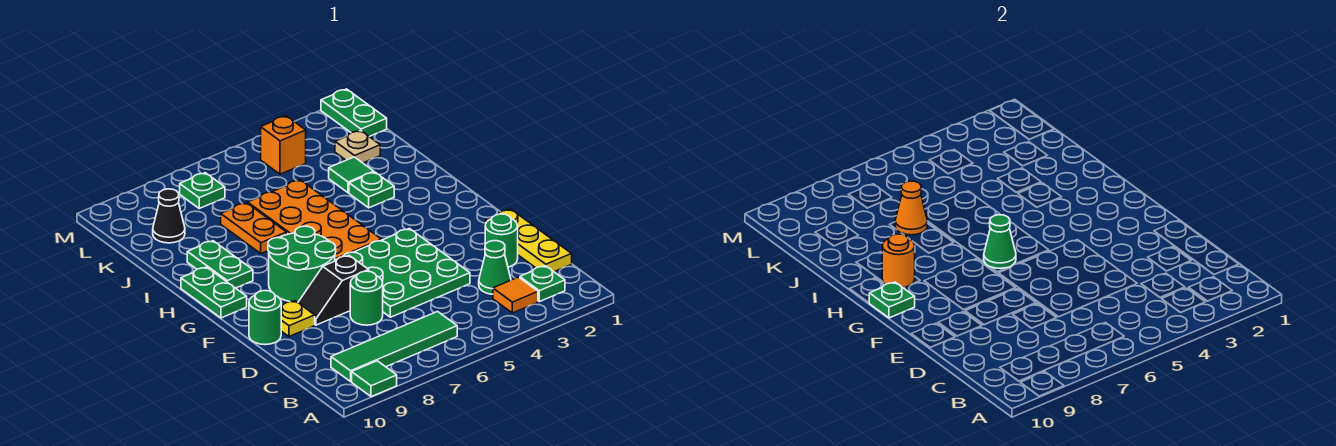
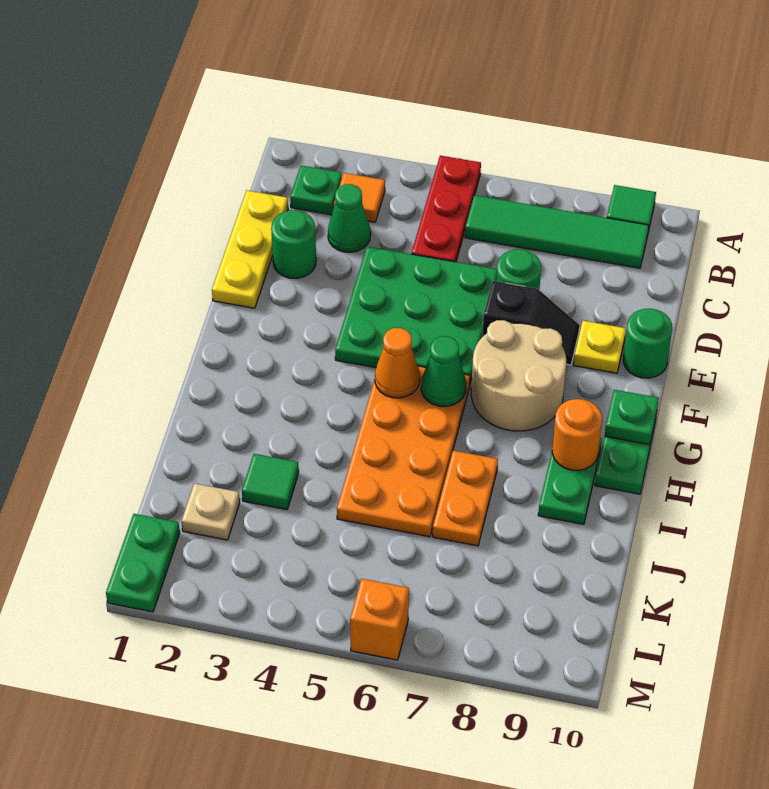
none -> red 1x3 plate [412,156,481,262]
green 2x2 round brick [268,226,336,302] -> tan 2x2 round brick [471,320,566,431]
green 1x1 plate [349,172,394,208] -> none
orange 1x1 cone [895,181,927,235] -> orange 1x1 cone moved to [375,328,420,398]
black 1x1 cone [153,189,185,243] -> none
orange 1x1 brick [261,116,306,174] -> orange 1x1 brick moved to [350,579,409,660]
green 1x1 plate [180,173,225,208] -> none

